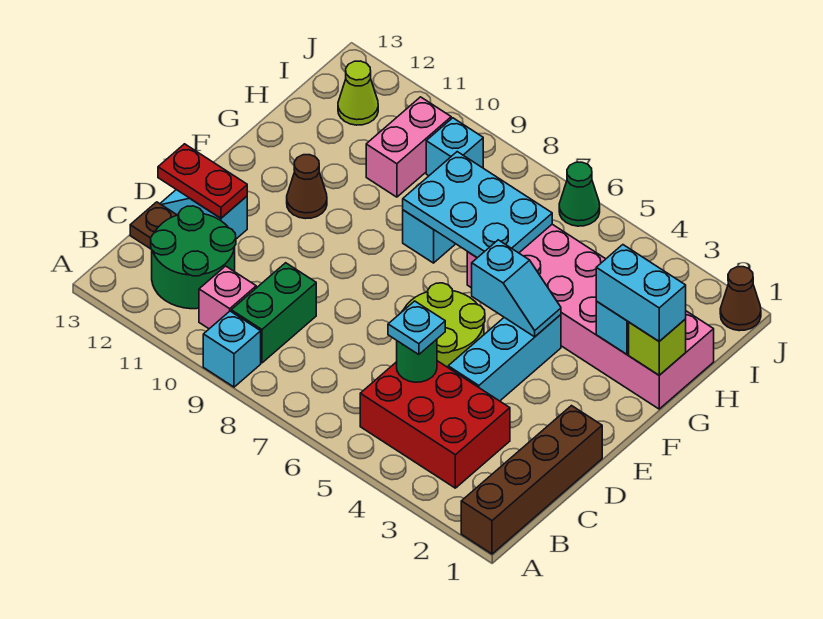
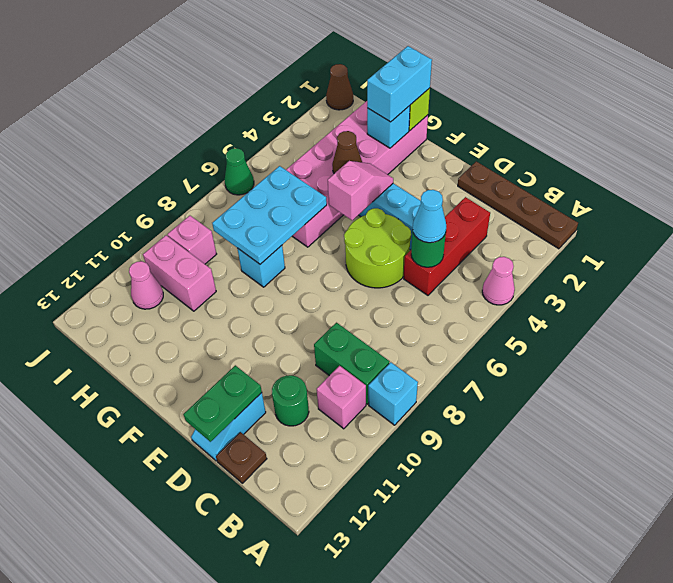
brown 1x4 brick [461,406,602,554] -> brown 1x4 plate [458,161,578,249]
none -> pink 1x1 cone [482,257,515,305]
red 2x3 brick [360,361,510,488] -> red 1x3 brick [404,197,490,295]
green 2x2 round brick [151,206,236,309] -> green 1x1 round brick [272,375,309,426]
cyan 1x1 plate [388,301,445,355] -> cyan 1x1 cone [413,190,446,243]
red 1x2 plate [158,144,247,218] -> green 1x2 plate [183,365,262,442]
cyan 1x2 slope [472,240,561,337] -> pink 1x2 slope [328,161,393,220]
brown 1x1 cone [287,155,327,219] -> brown 1x1 cone moved to [332,131,362,174]
cyan 1x1 brick [426,118,483,176] -> pink 1x1 brick [167,216,216,264]
none -> pink 1x1 cone [129,261,163,309]
lime 1x1 cone [338,61,378,125] -> none

